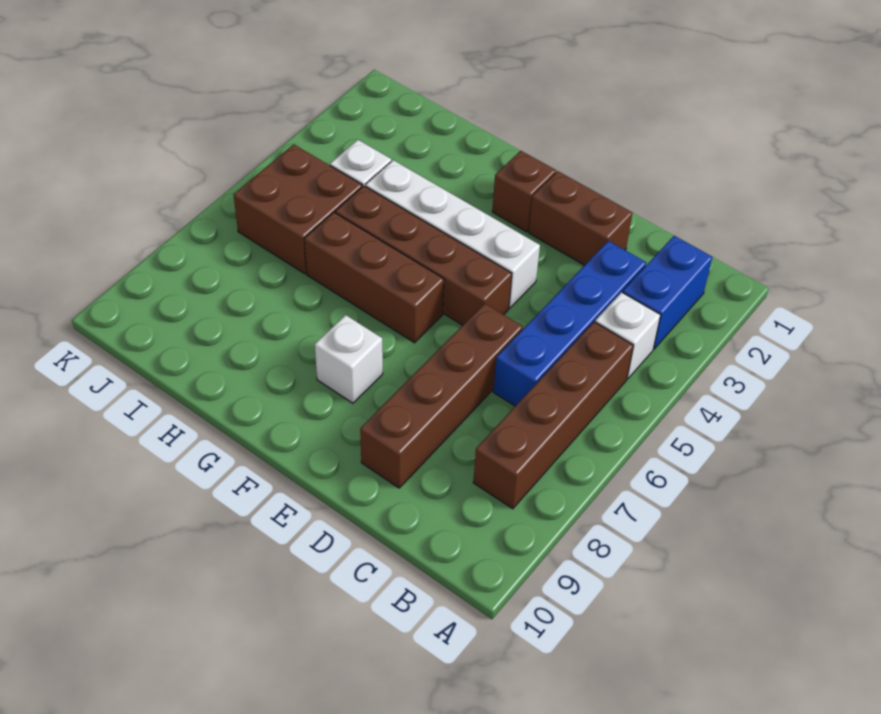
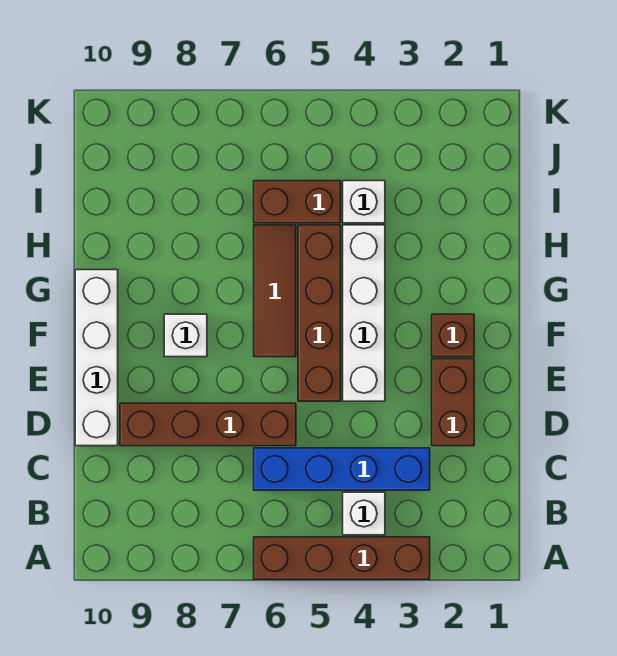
blue 1x2 brick [623,236,712,349] -> none
brown 1x4 brick [473,322,633,509] -> brown 1x4 brick moved to [254,537,430,579]
none -> white 1x4 brick [75,270,118,446]
brown 1x3 brick [304,212,444,343] -> brown 1x3 tile [254,225,296,357]
brown 2x2 brick [234,144,362,274] -> brown 1x2 brick [254,181,341,223]

